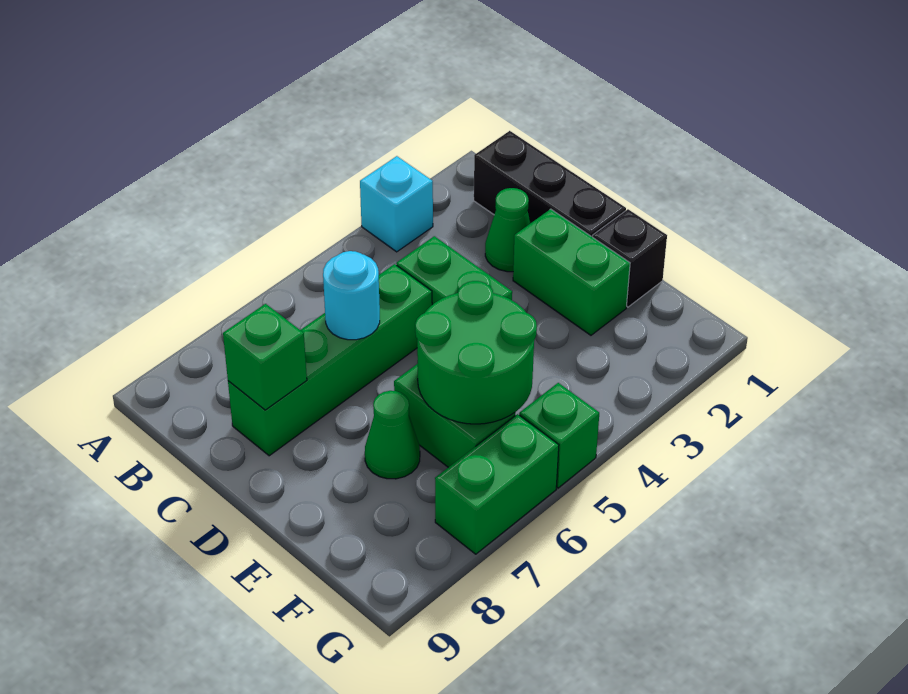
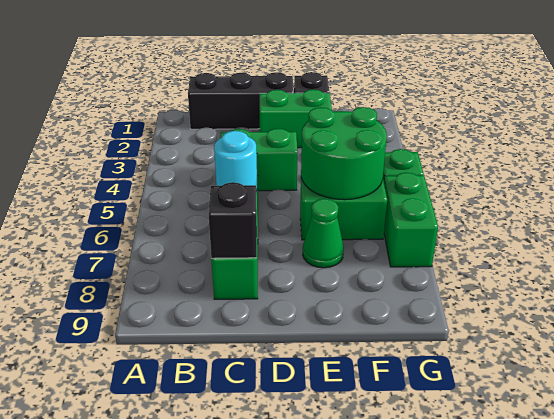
cyan 1x1 brick [360,156,433,252] -> none
green 1x1 cone [485,188,531,272] -> none
green 1x1 brick [223,304,307,410] -> black 1x1 brick [208,182,257,258]

